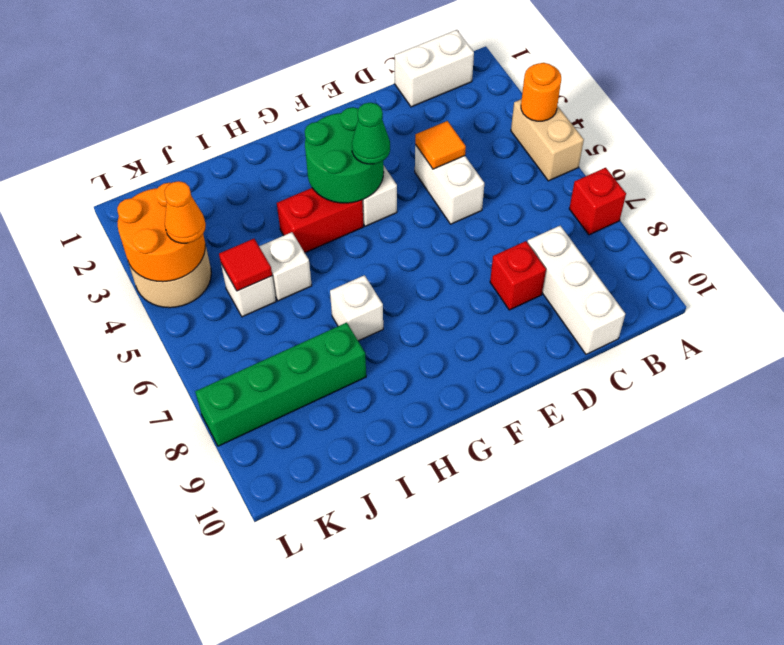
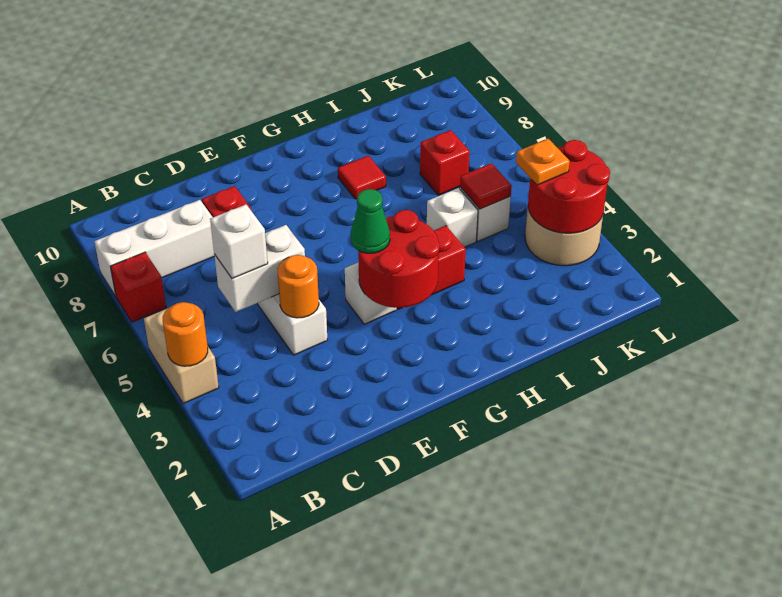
white 1x2 brick [395,30,474,107] -> white 1x2 brick moved to [214,225,305,312]
white 1x3 brick [527,226,625,354] -> white 1x3 brick turned to [94,200,214,296]
orange 1x1 tile [415,121,466,169] -> orange 1x1 round brick [278,255,319,318]
green 2x2 round brick [305,107,384,203] -> red 2x2 round brick [358,210,440,308]
white 1x1 brick [330,275,383,341] -> white 1x1 brick moved to [210,205,268,279]
none -> red 1x1 tile [338,156,386,199]
green 1x4 brick [195,323,366,446] -> none
none -> red 1x1 brick [420,130,470,195]
orange 2x2 round brick [117,183,205,282] -> red 2x2 round brick [528,140,610,233]
orange 1x1 cone [164,181,206,243] -> orange 1x1 plate [516,139,570,185]

